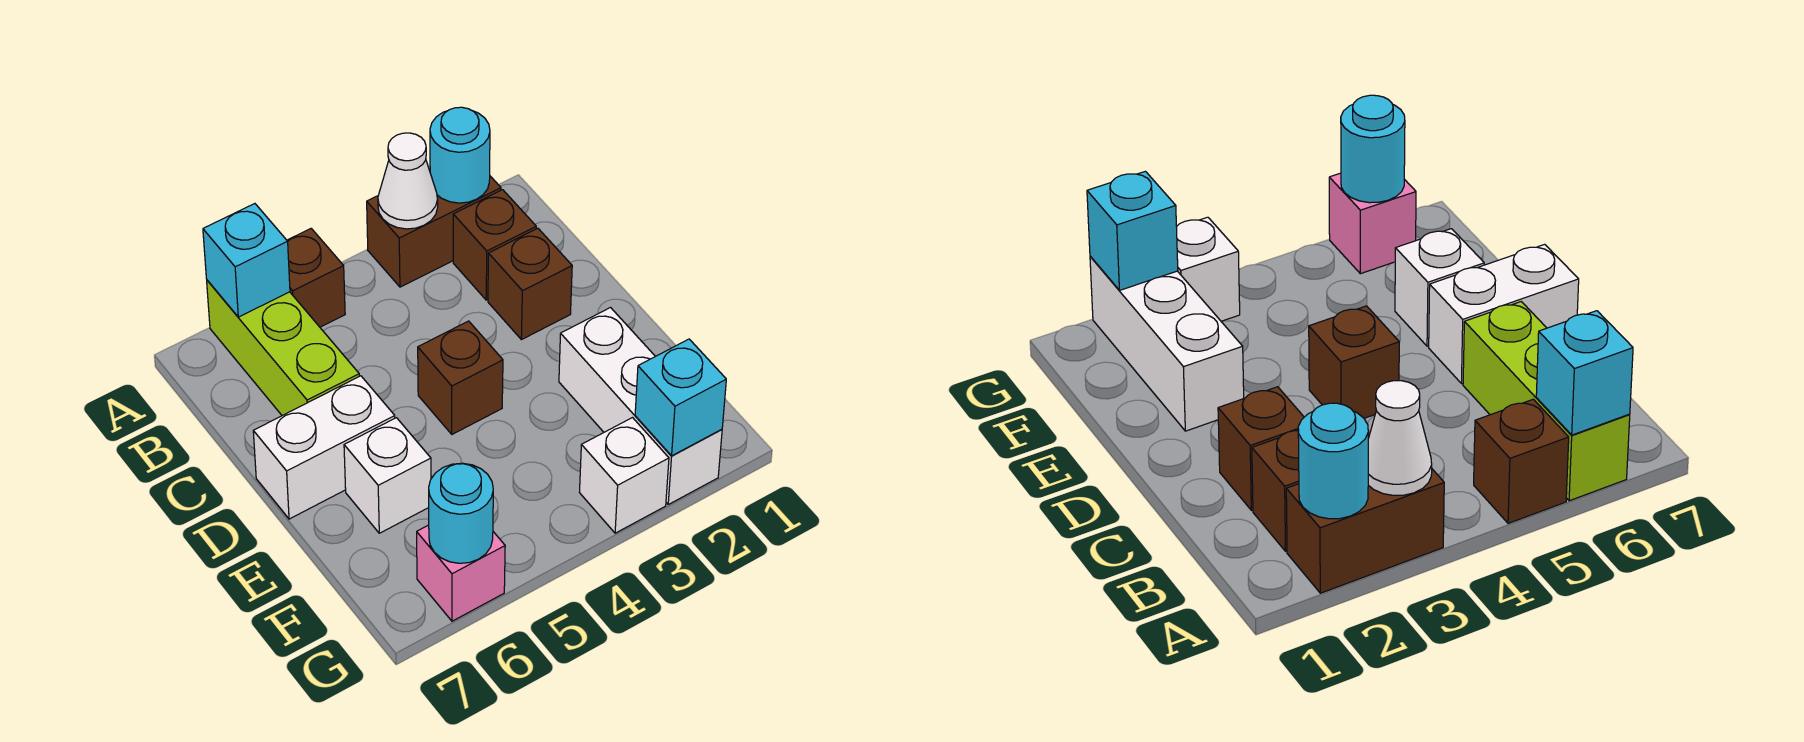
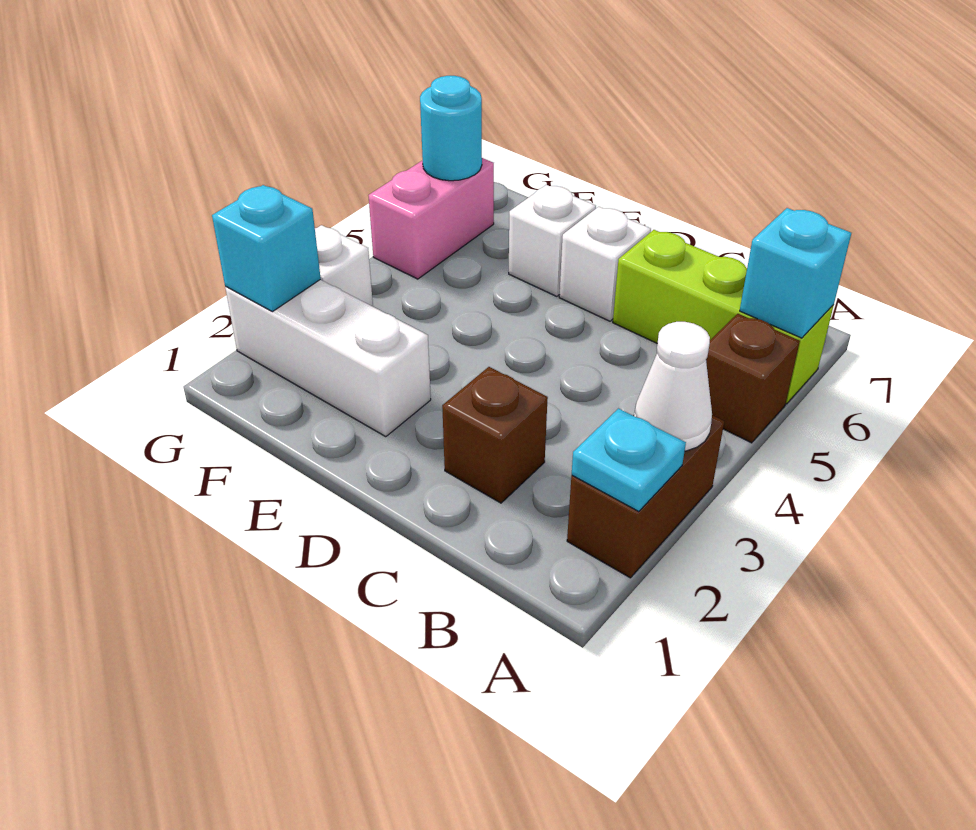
cyan 1x1 round brick [430,107,490,203] -> cyan 1x1 plate [572,409,686,512]
brown 1x1 brick [453,190,536,300] -> none
brown 1x1 brick [418,321,503,434] -> none
white 1x2 brick [253,376,395,519] -> white 1x1 brick [559,207,651,321]
pink 1x1 brick [417,525,505,621] -> pink 1x2 brick [368,158,494,279]

